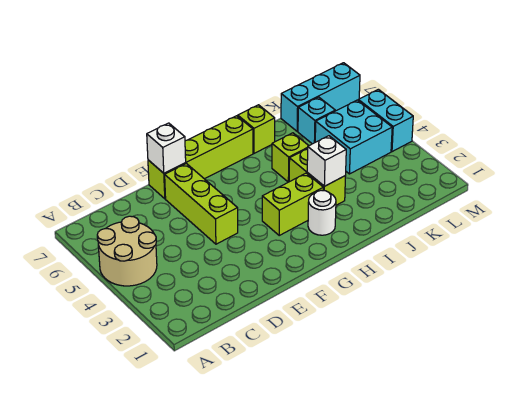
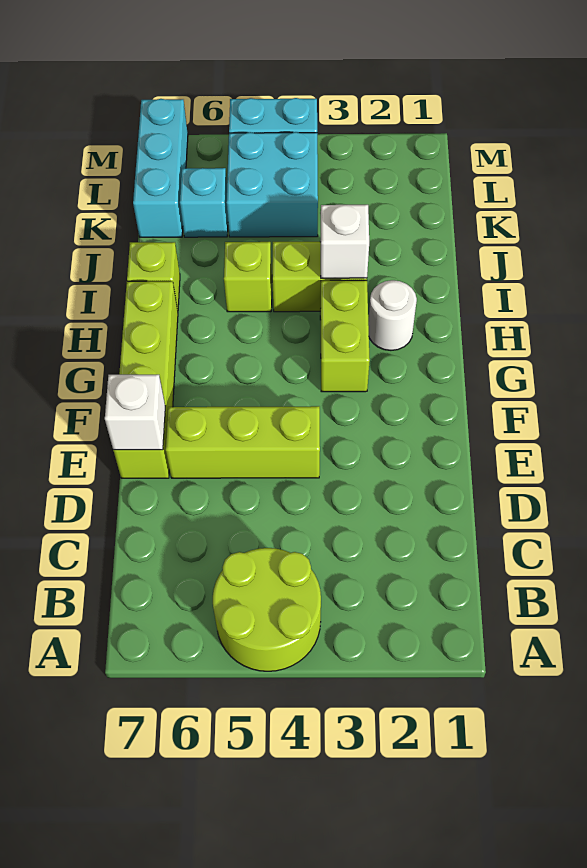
tan 2x2 round brick [97,216,157,286] -> lime 2x2 round brick [213,548,321,671]

